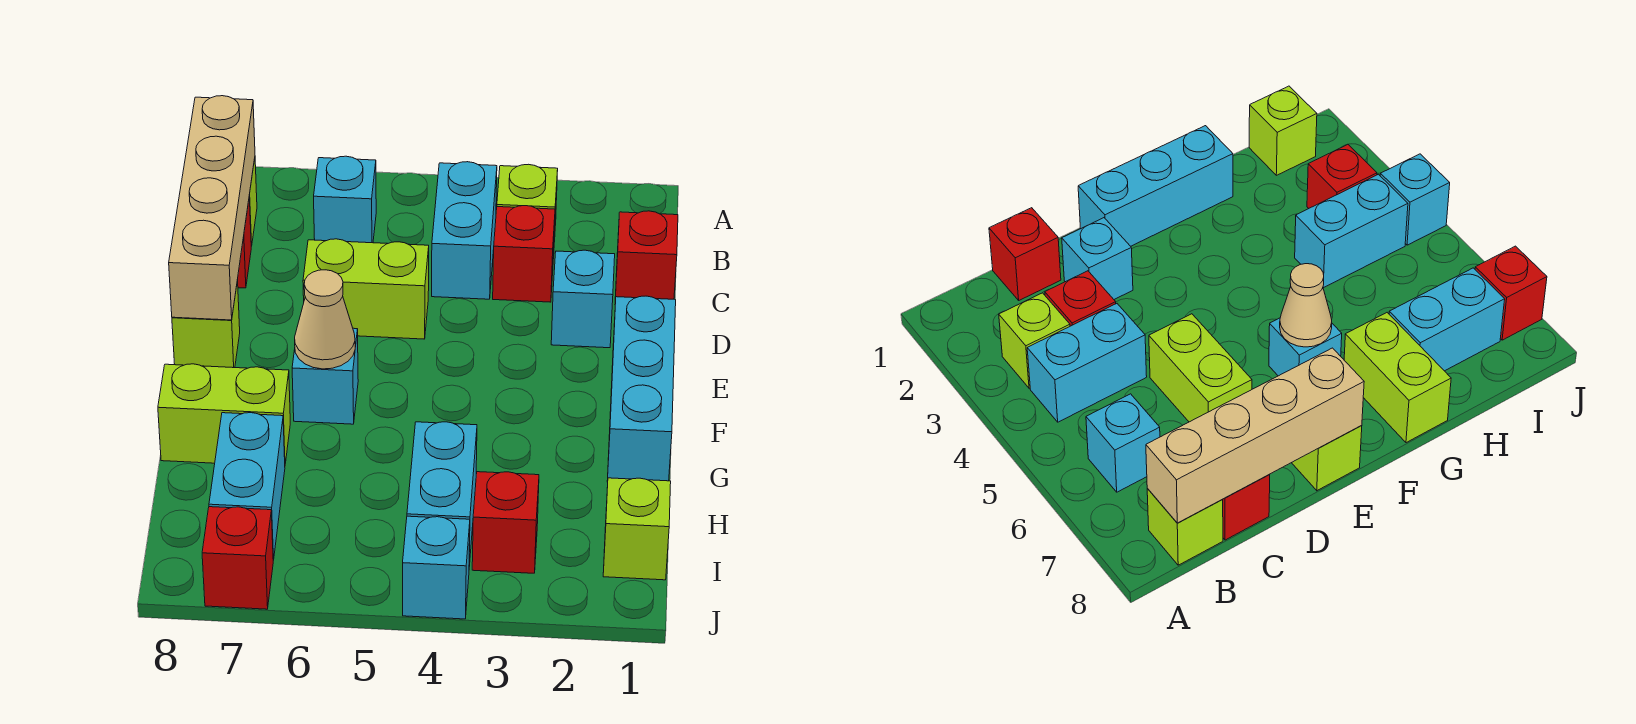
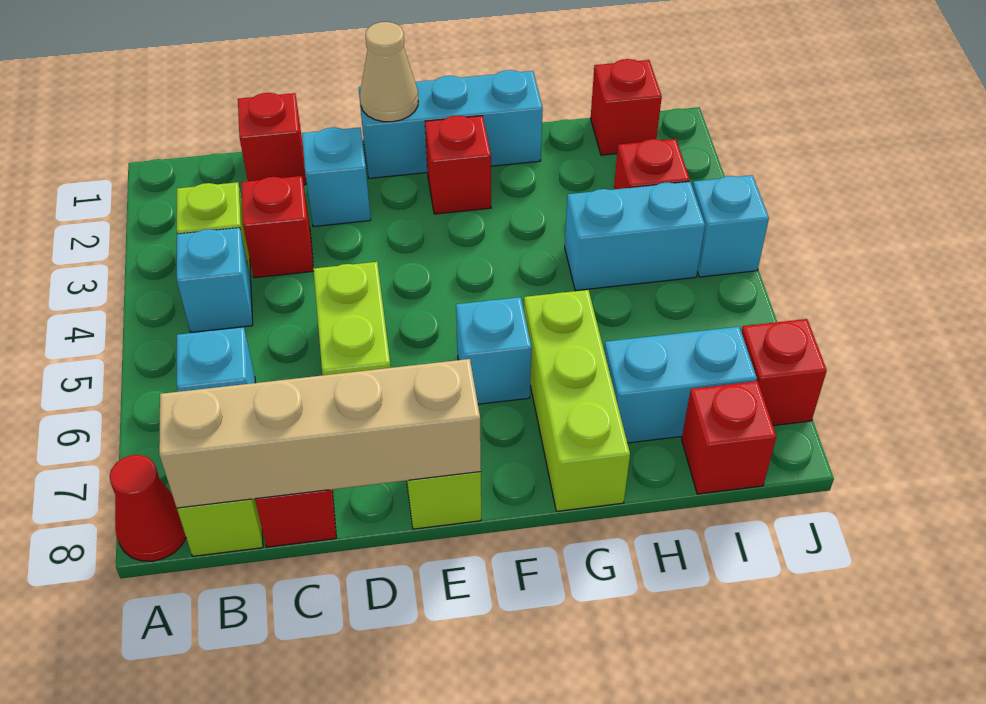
none -> red 1x1 cone [109,455,186,561]
cyan 1x2 brick [432,162,497,299] -> cyan 1x1 brick [177,228,253,332]
none -> red 1x1 brick [425,115,491,214]
tan 1x1 cone [295,270,355,369] -> tan 1x1 cone moved to [360,22,418,122]
lime 1x2 brick [158,364,290,464] -> lime 1x3 brick [524,290,630,511]
lime 1x1 brick [603,478,671,580] -> red 1x1 brick [591,59,662,155]
none -> red 1x1 brick [682,381,776,494]

